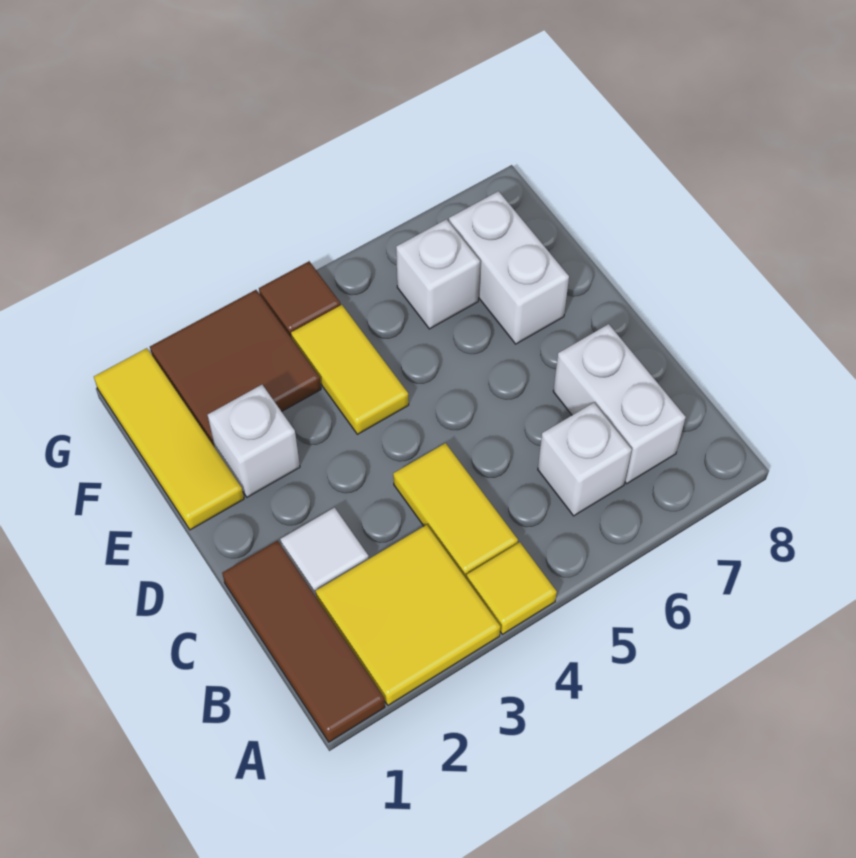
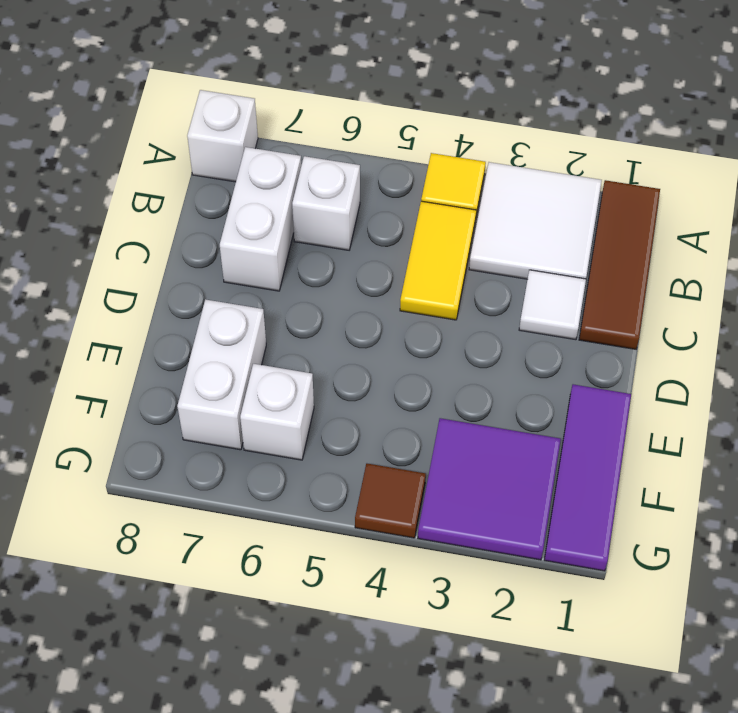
yellow 2x2 tile [316,525,500,705] -> white 2x2 tile [469,162,602,279]
yellow 1x3 tile [94,348,244,530] -> purple 1x3 tile [544,384,631,571]
white 1x1 brick [208,385,300,497] -> white 1x1 brick moved to [187,90,258,182]
yellow 1x2 tile [291,305,409,434] -> none
brown 2x2 tile [150,290,321,447] -> purple 2x2 tile [418,418,561,560]

